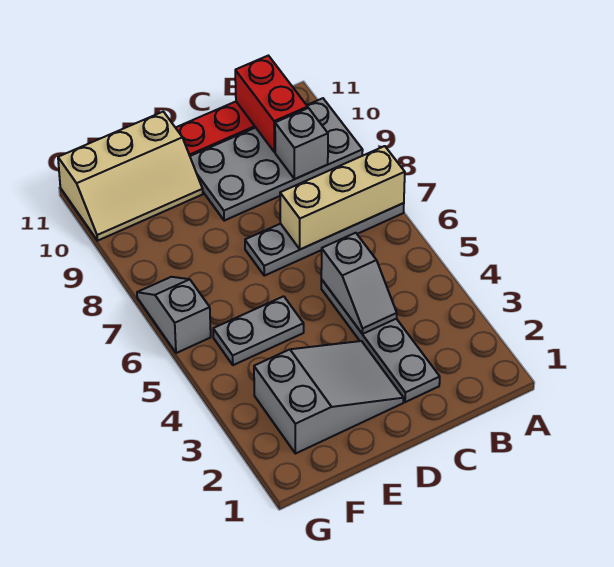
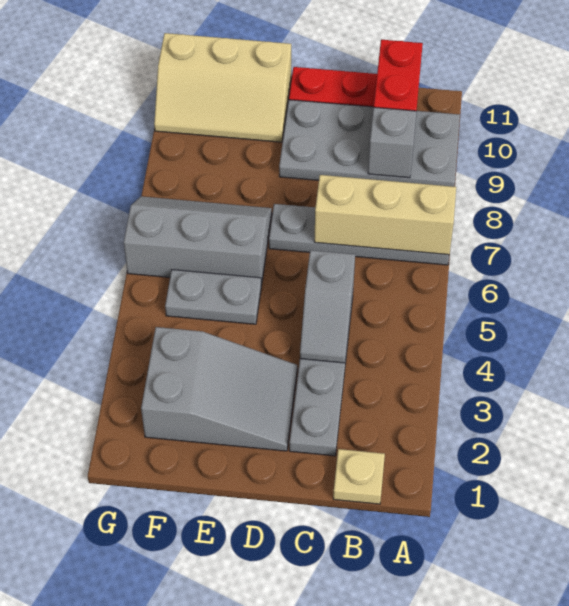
none -> tan 1x1 plate [333,449,385,504]
grey 1x2 slope [137,277,211,353] -> grey 2x3 slope [124,196,272,286]

